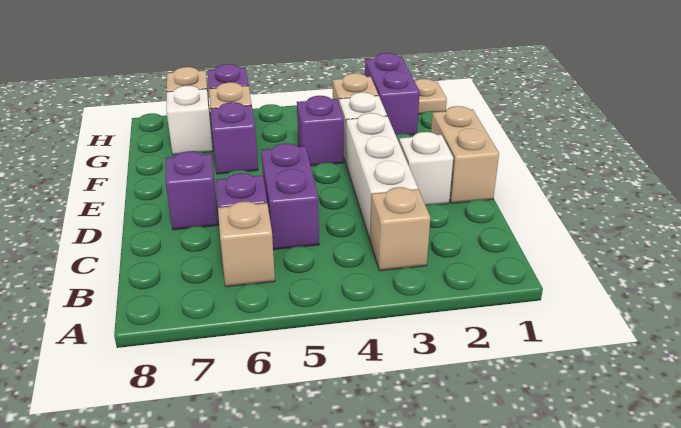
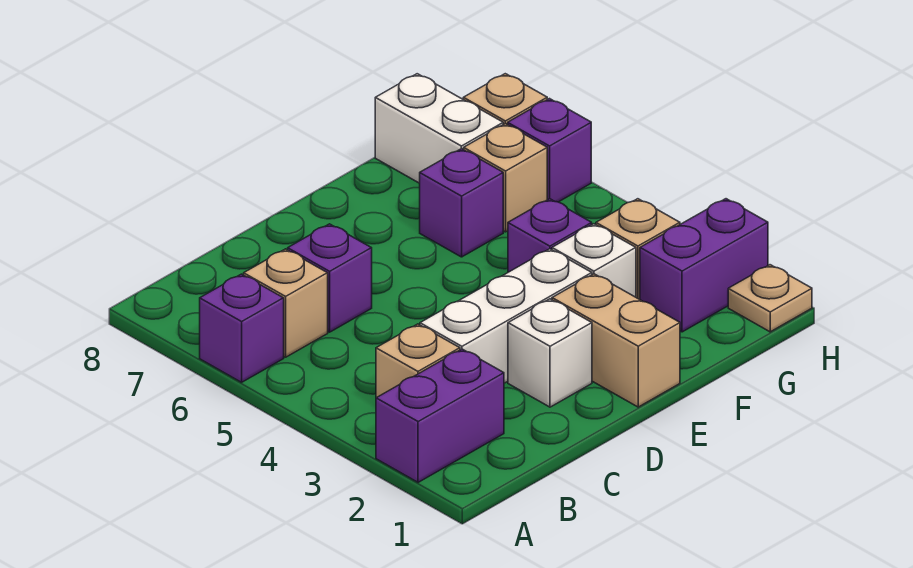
purple 1x2 brick [261,143,319,250] -> purple 1x2 brick moved to [376,349,504,482]
tan 1x2 brick [431,106,499,203] -> tan 1x2 brick turned to [552,274,680,407]
purple 1x1 brick [165,151,218,230] -> purple 1x1 brick moved to [200,274,284,382]
white 1x1 brick [166,86,213,155] -> white 1x2 brick [375,74,503,183]

